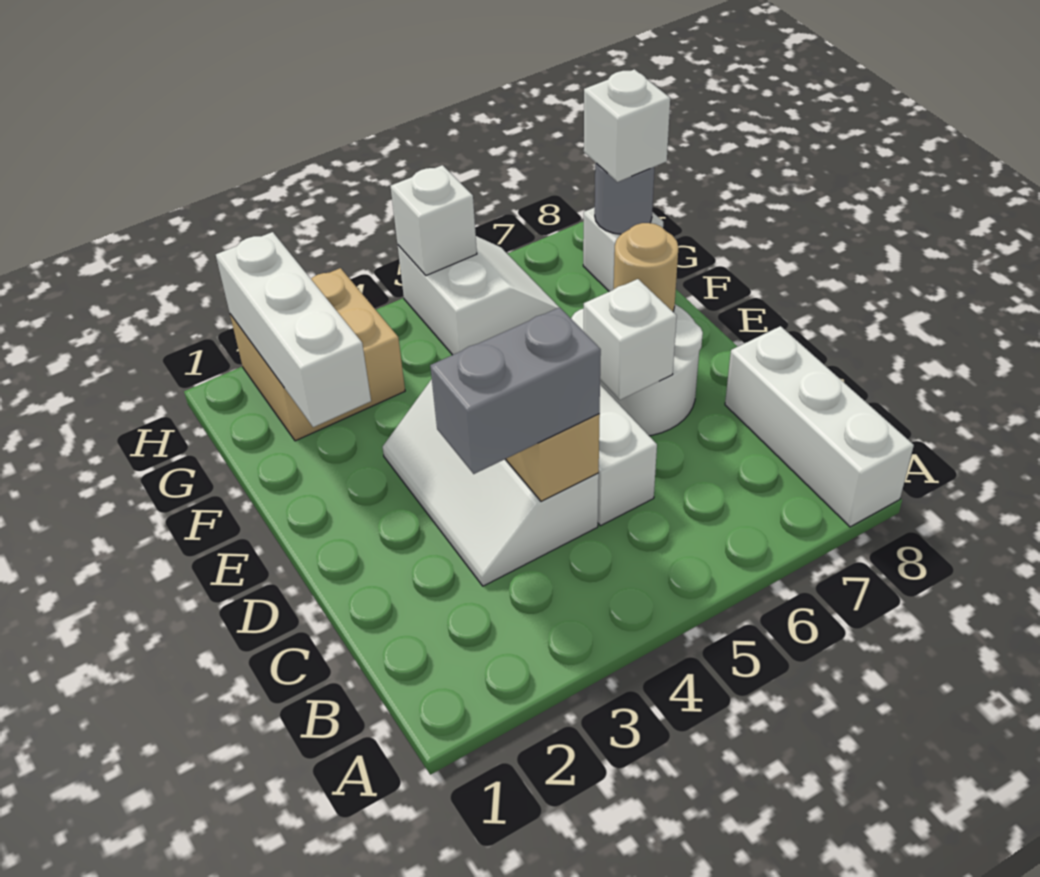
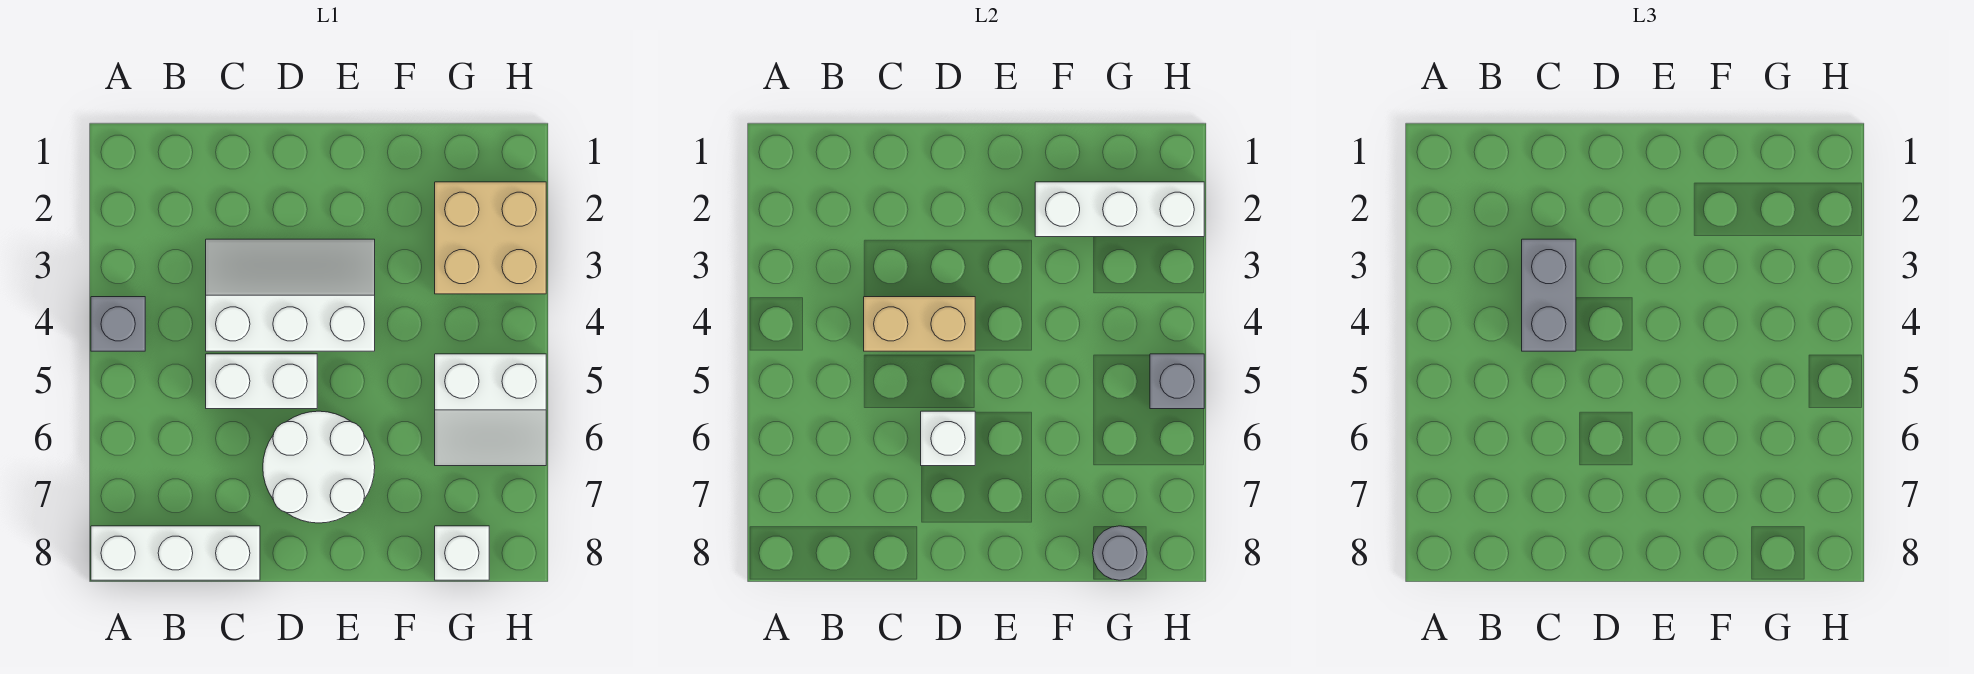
none -> grey 1x1 brick [91,297,145,351]
tan 1x1 round brick [614,223,679,311] -> none
white 1x1 brick [584,69,670,182] -> none
white 1x1 brick [391,165,477,275] -> grey 1x1 brick [1150,354,1204,409]

